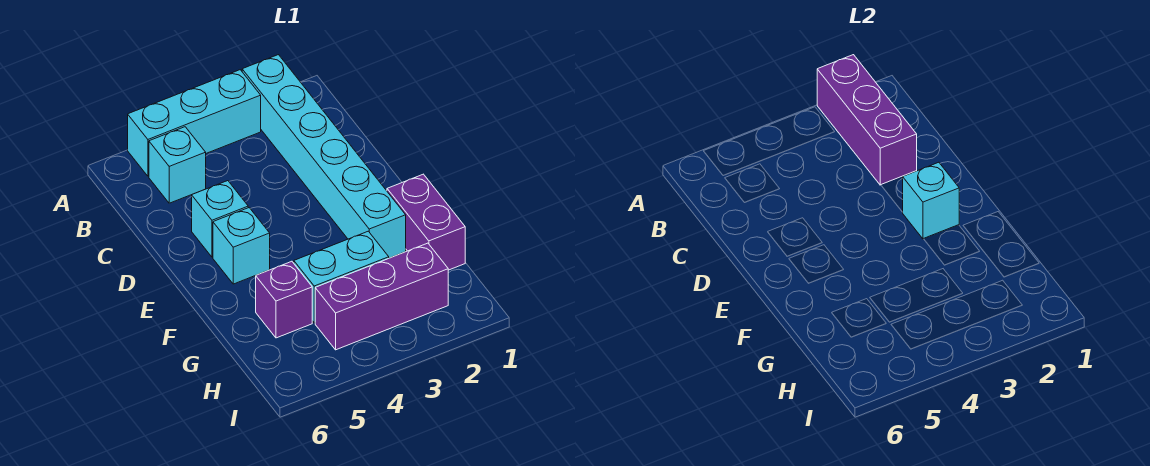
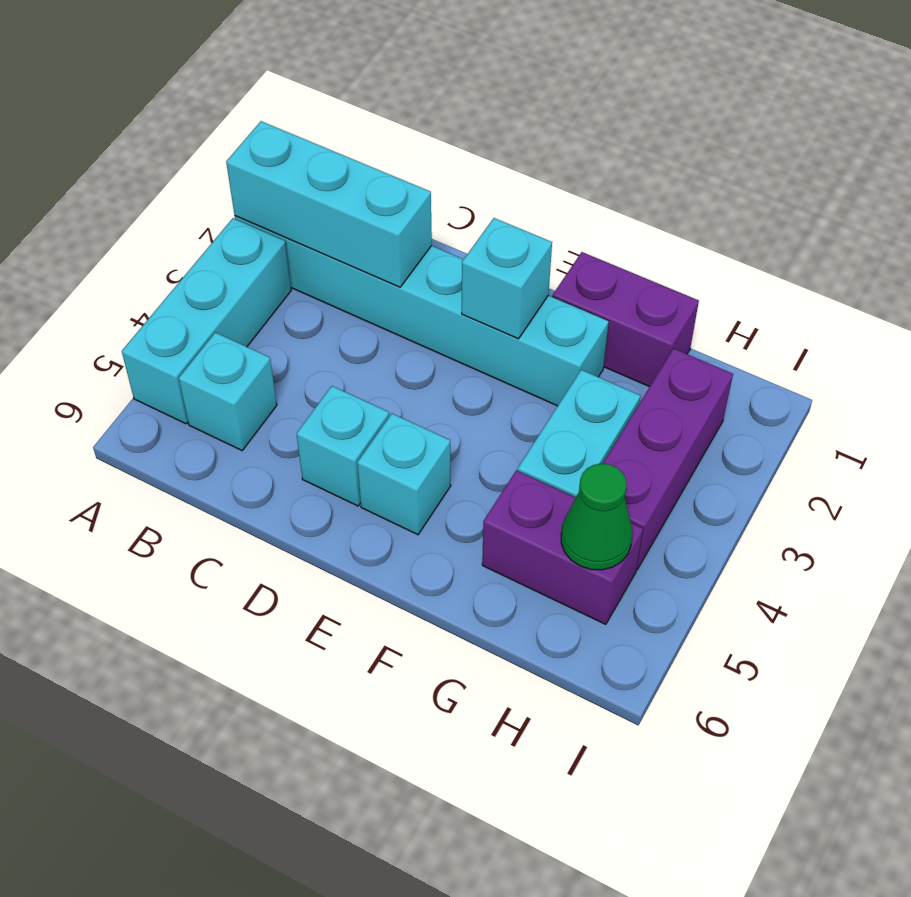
purple 1x3 brick [817,55,917,185] -> cyan 1x3 brick [226,121,432,287]
purple 1x1 brick [256,261,312,338] -> purple 1x2 brick [482,470,643,624]
none -> green 1x1 cone [561,464,632,570]

